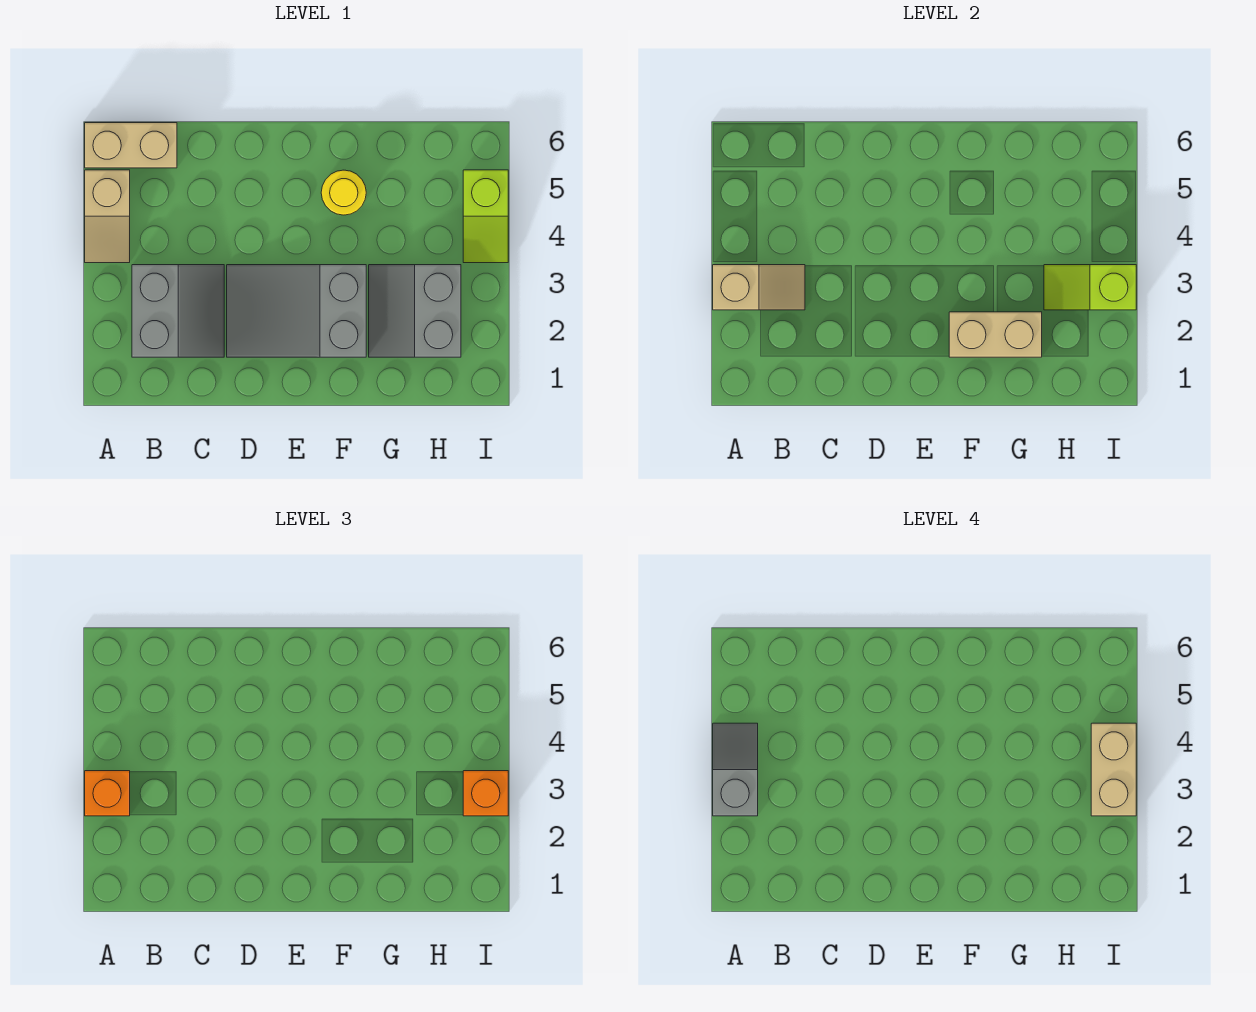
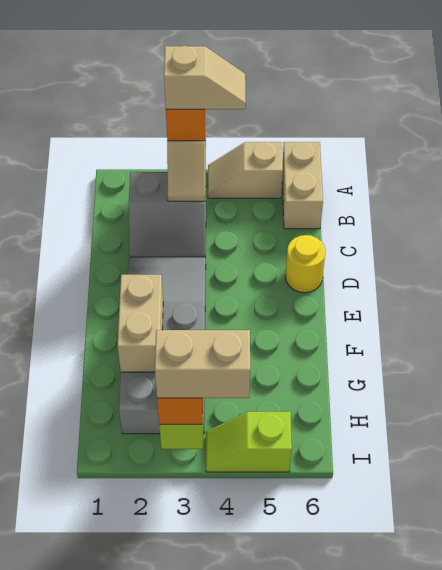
grey 1x2 slope [713,723,758,816] -> tan 1x2 slope [164,46,246,110]
yellow 1x1 round brick [321,170,366,215] -> yellow 1x1 round brick moved to [285,235,326,293]

